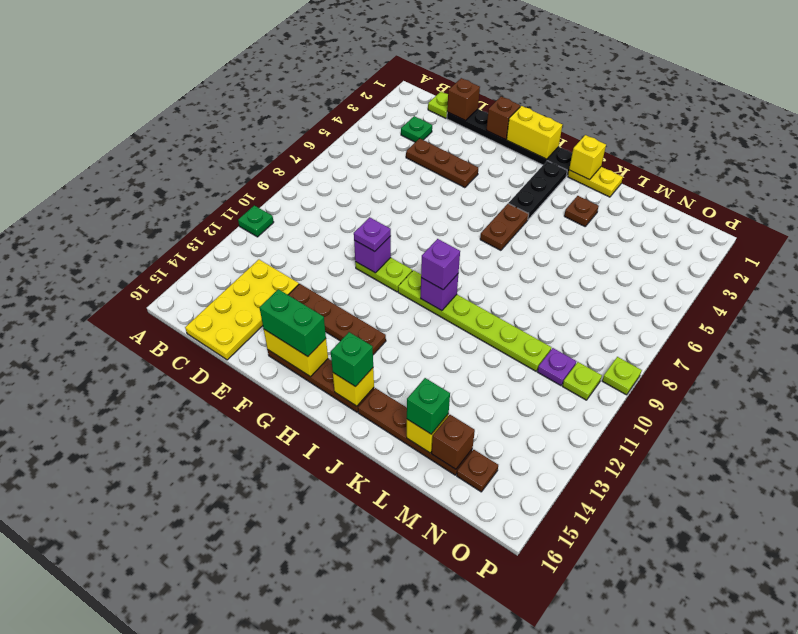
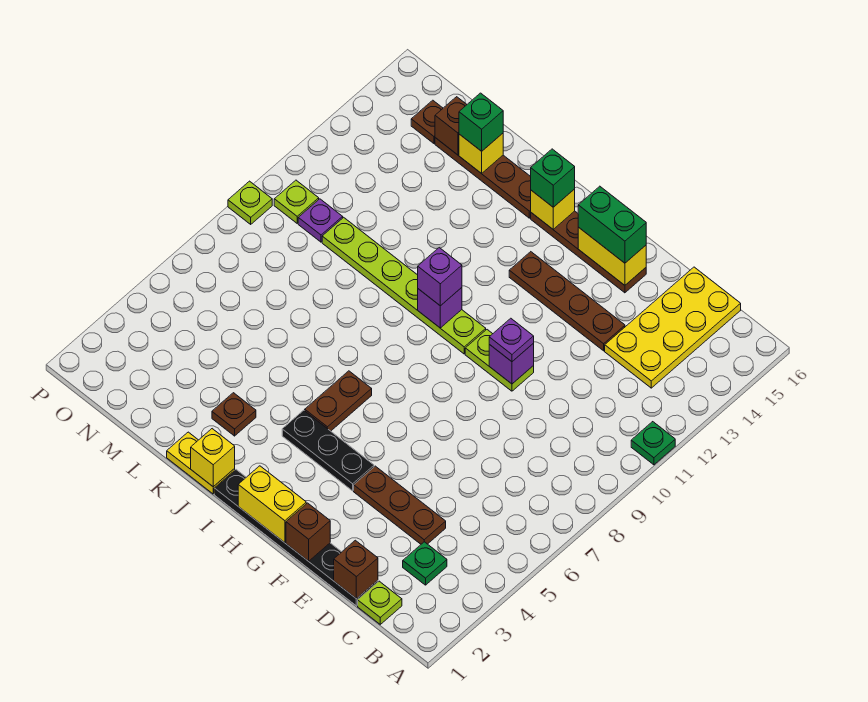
black 1x3 plate [509,161,567,219] -> black 1x3 plate turned to [282,410,374,491]

